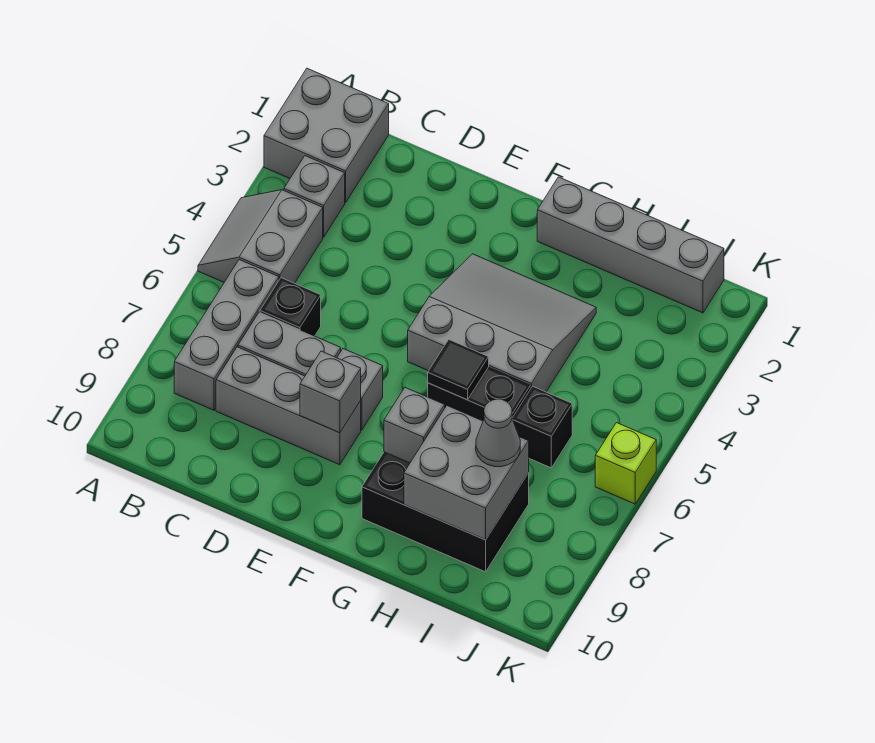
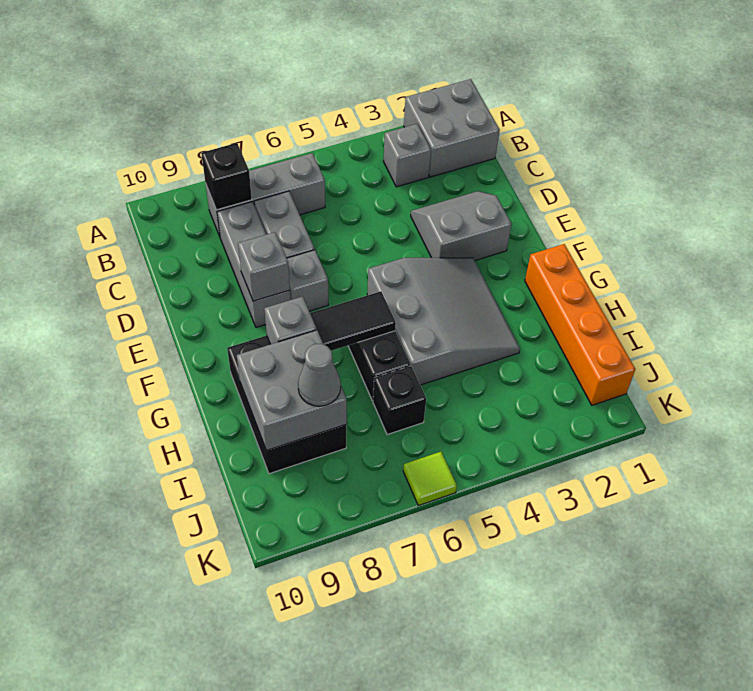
grey 2x2 slope [198,190,323,283] -> grey 2x2 slope moved to [411,191,512,260]
black 1x1 brick [260,278,321,336] -> black 1x1 brick moved to [201,143,252,210]
grey 1x4 brick [537,177,724,313] -> orange 1x4 brick [525,244,635,405]
black 1x1 tile [428,340,489,400] -> black 1x2 tile [310,291,396,351]
lime 1x1 brick [595,423,656,504] -> lime 1x1 tile [403,452,457,506]

